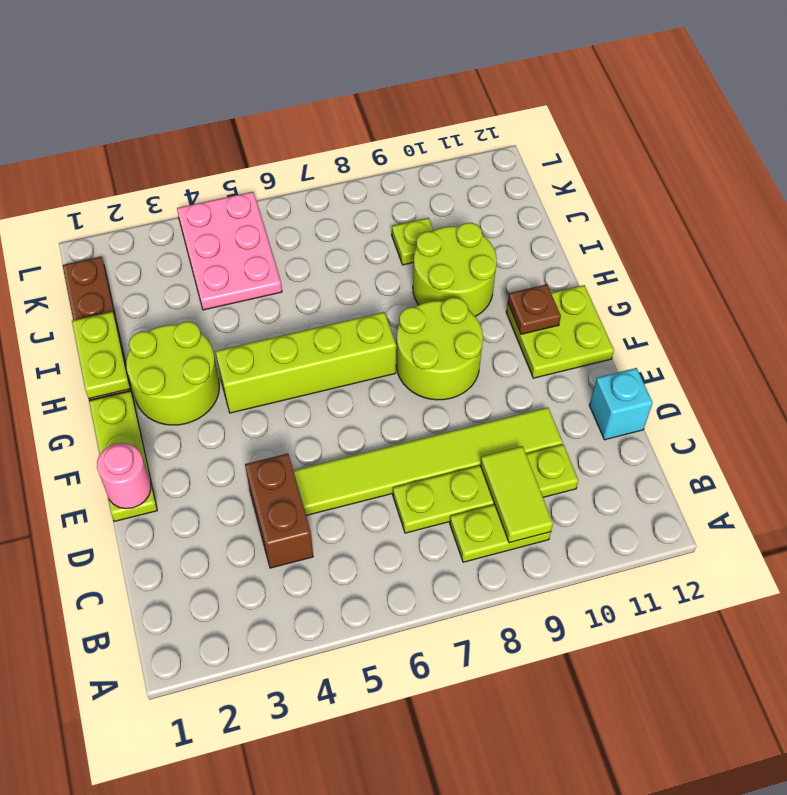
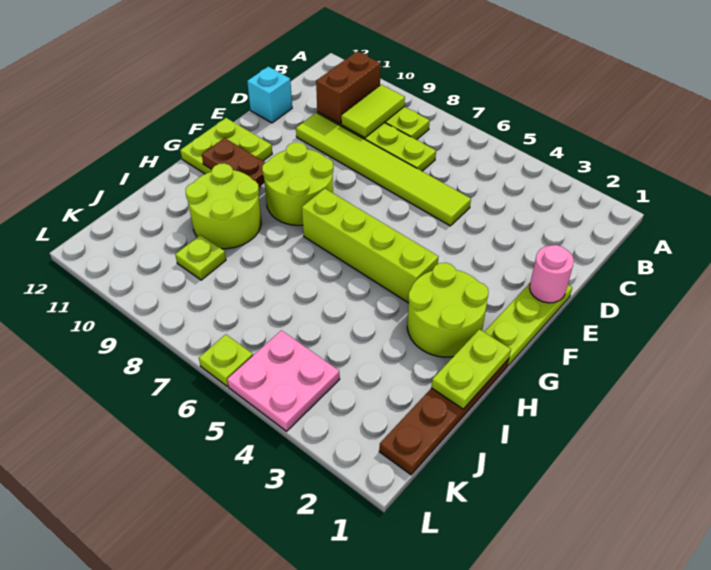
brown 1x2 brick [245,454,313,568] -> brown 1x2 brick moved to [316,51,381,124]
brown 1x1 plate [508,284,561,334] -> brown 1x2 plate [202,138,265,187]
pink 2x3 plate [177,192,282,310] -> pink 2x2 plate [227,330,340,431]
none -> lime 1x1 plate [199,334,253,386]

